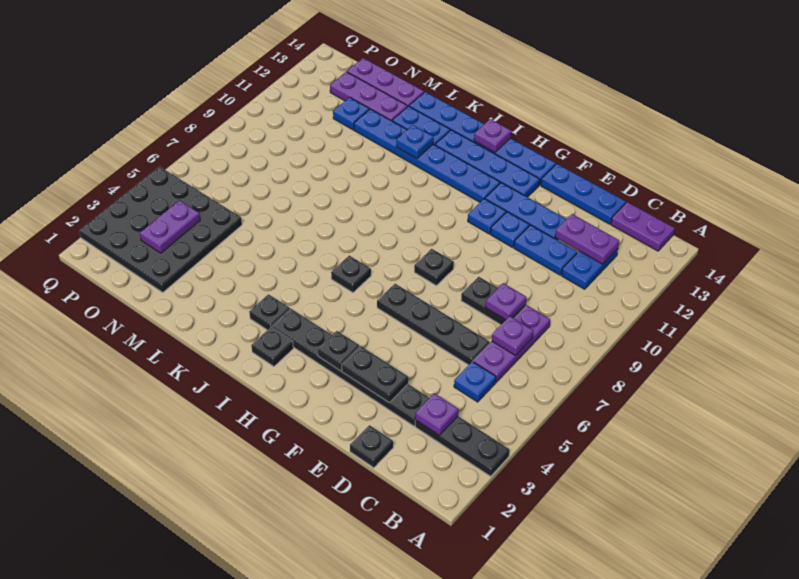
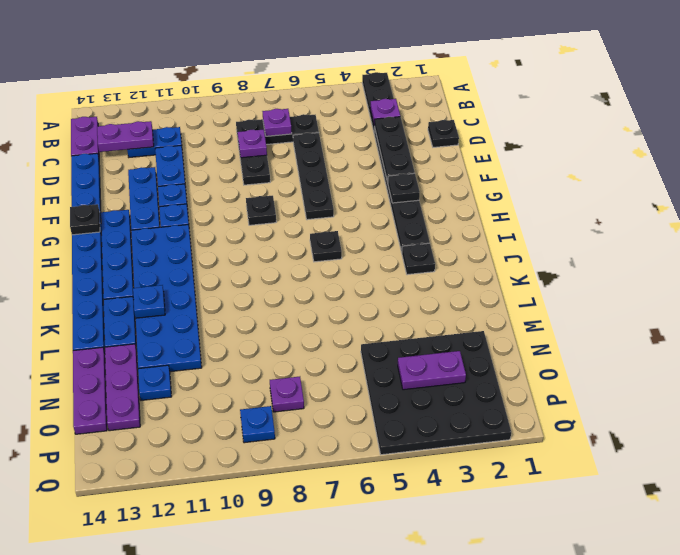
blue 1x1 plate [454,362,496,402] -> blue 1x1 plate moved to [240,406,275,443]
purple 1x3 plate [473,306,550,382] -> black 1x3 plate [236,114,319,145]
purple 1x2 plate [555,214,619,264] -> purple 1x2 plate turned to [97,121,154,152]
black 1x2 plate [342,346,408,402] -> black 1x3 plate [374,117,415,183]
blue 1x6 plate [354,109,500,202] -> blue 2x6 plate [131,225,202,372]
black 1x1 plate [251,327,293,366] -> black 1x1 plate moved to [70,204,100,235]
purple 1x1 plate [474,119,511,152] -> purple 1x1 plate moved to [270,377,304,412]

